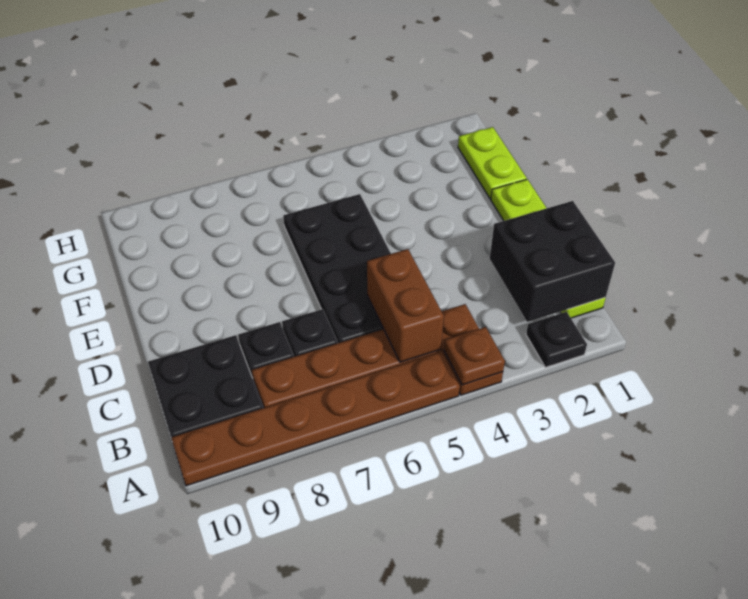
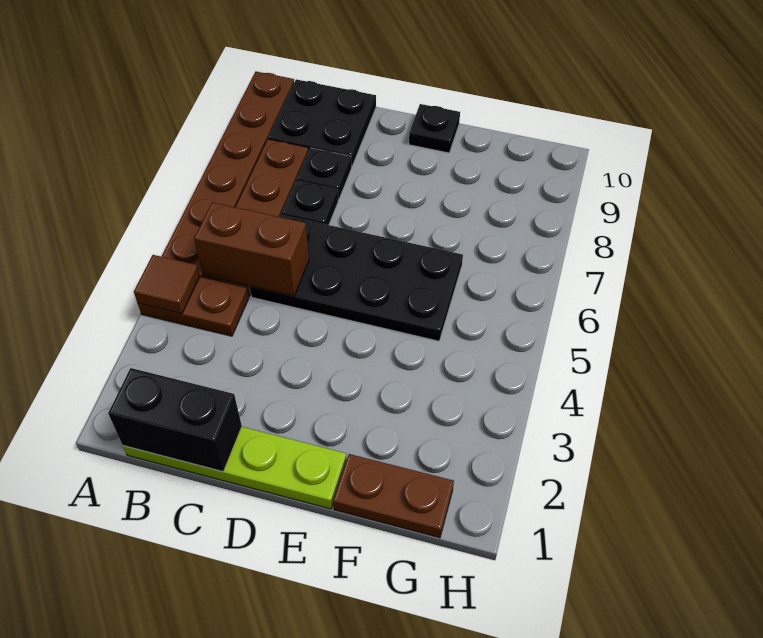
black 1x1 plate [526,312,587,367] -> black 1x1 plate moved to [409,104,460,153]
brown 1x1 plate [444,327,505,385] -> brown 1x1 tile [134,255,200,314]
black 2x2 brick [490,201,615,322] -> black 1x2 brick [108,368,242,472]
lime 1x2 plate [458,127,527,199] -> brown 1x2 plate [333,454,454,538]

